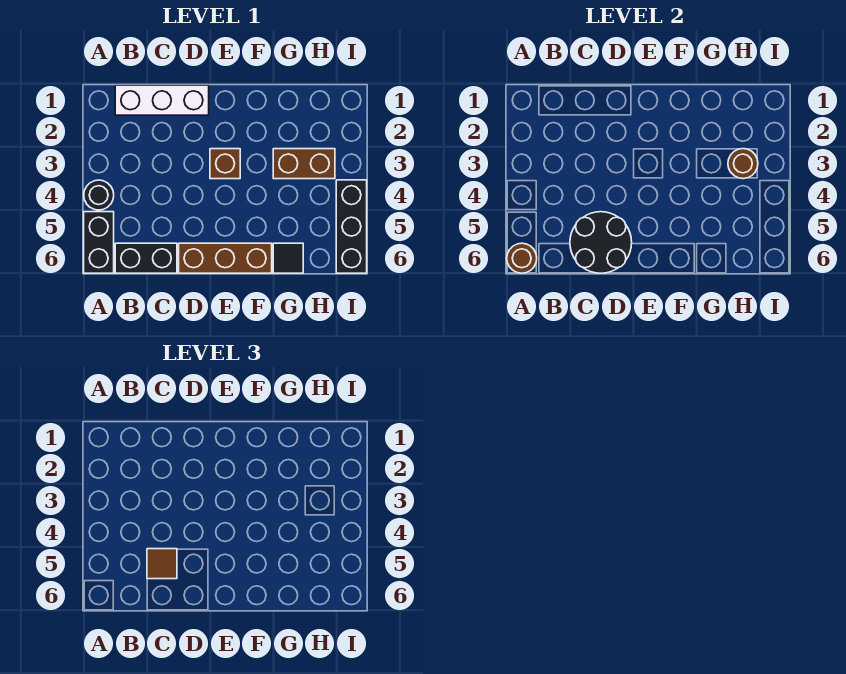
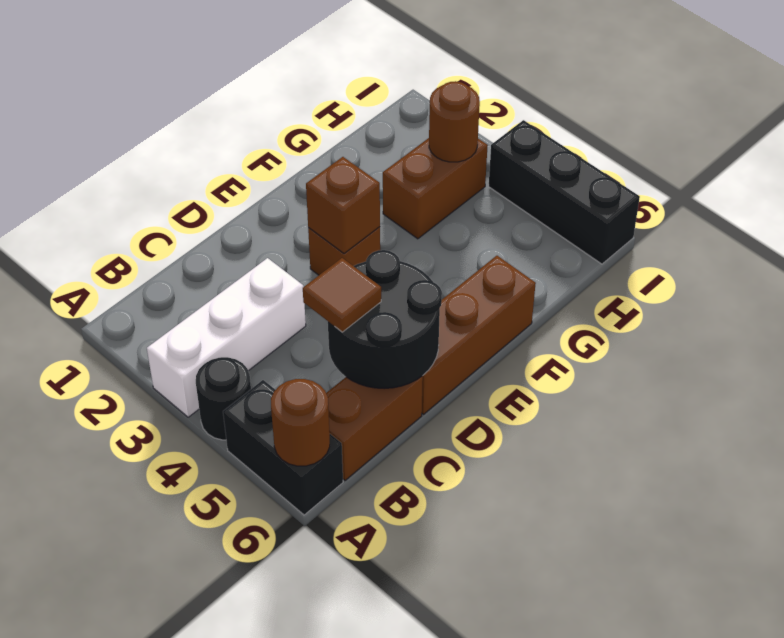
white 1x3 brick [115,85,209,115] -> white 1x3 brick moved to [147,258,306,417]
black 1x2 brick [115,243,177,273] -> brown 1x2 brick [326,376,423,480]
none -> brown 1x1 brick [306,157,380,253]
black 1x1 tile [273,243,303,273] -> none

